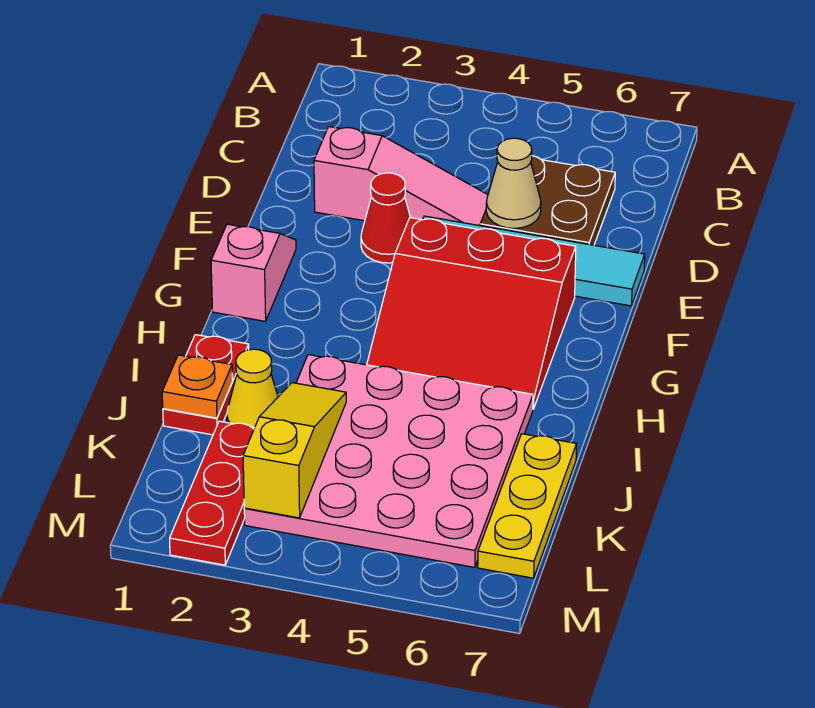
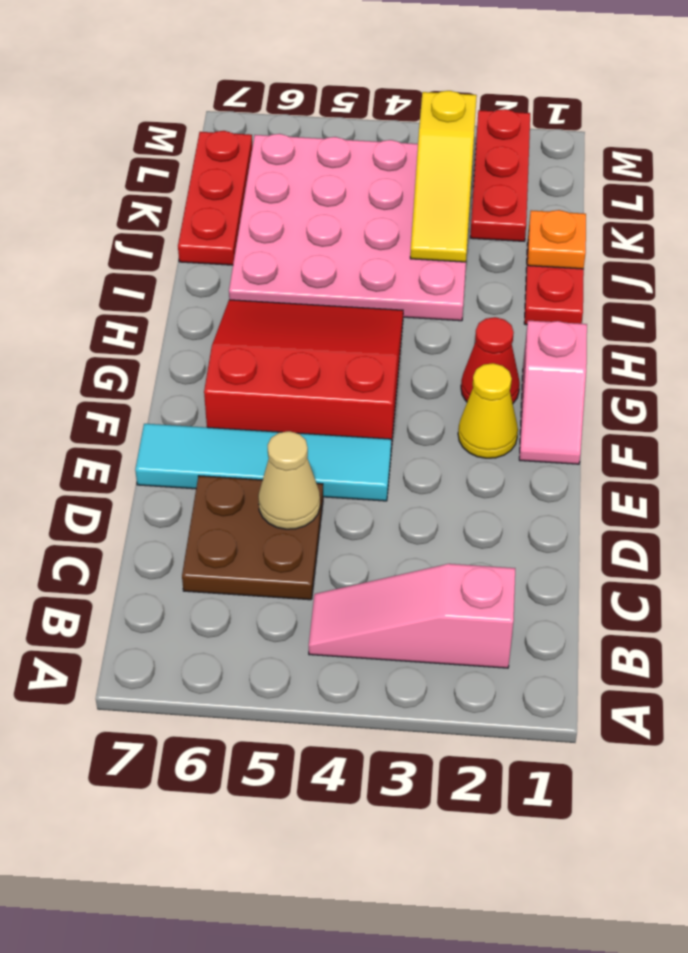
pink 1x3 slope [314,127,488,226] -> pink 1x3 slope moved to [309,564,515,668]
red 1x1 cone [361,173,410,263] -> red 1x1 cone moved to [461,317,520,403]
yellow 1x1 cone [227,349,278,428] -> yellow 1x1 cone moved to [458,363,518,458]
yellow 1x3 plate [478,434,576,578] -> red 1x3 plate [178,131,252,265]

